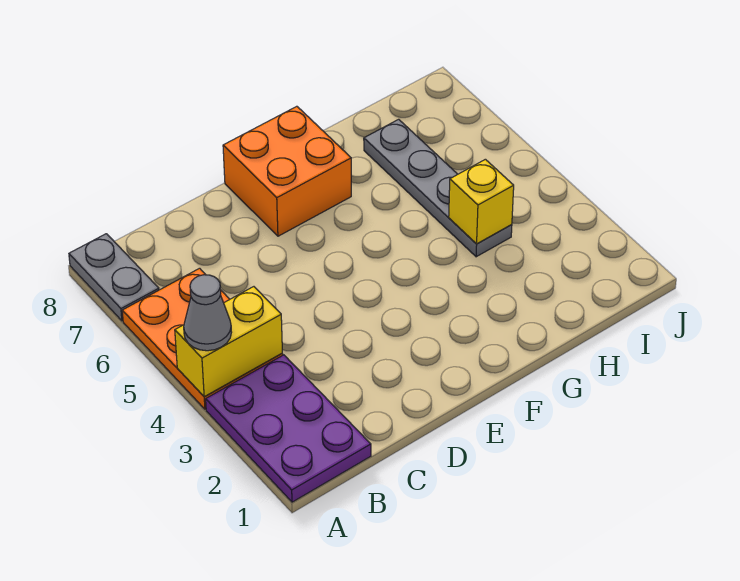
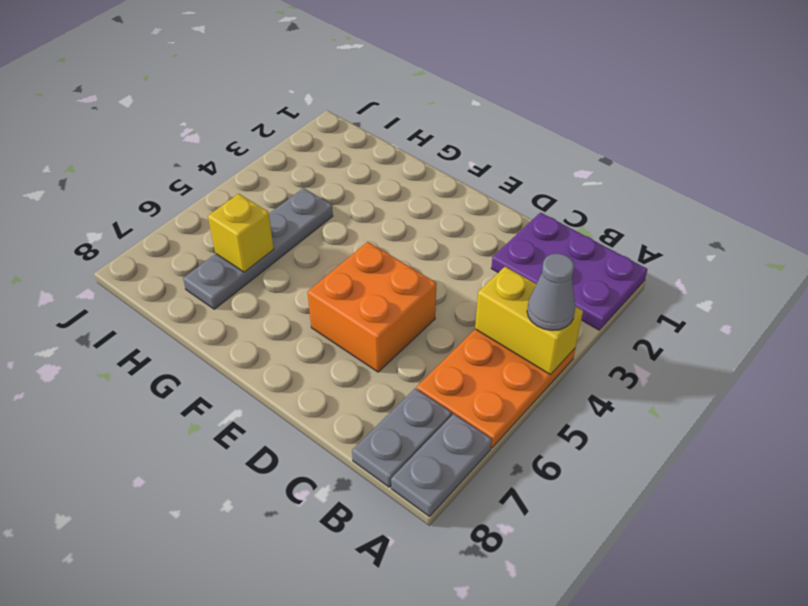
purple 2x3 plate [206,355,371,502] -> purple 2x3 plate turned to [491,213,647,330]
none -> grey 1x2 plate [352,388,452,487]
orange 2x2 brick [223,106,351,236] -> orange 2x2 brick moved to [308,242,437,372]
yellow 1x1 brick [449,159,514,244] -> yellow 1x1 brick moved to [208,194,274,272]

